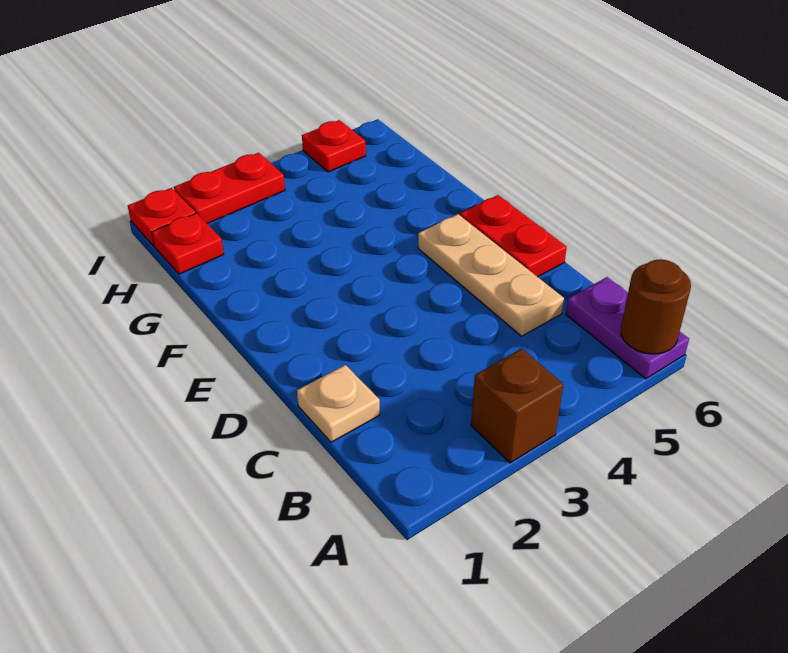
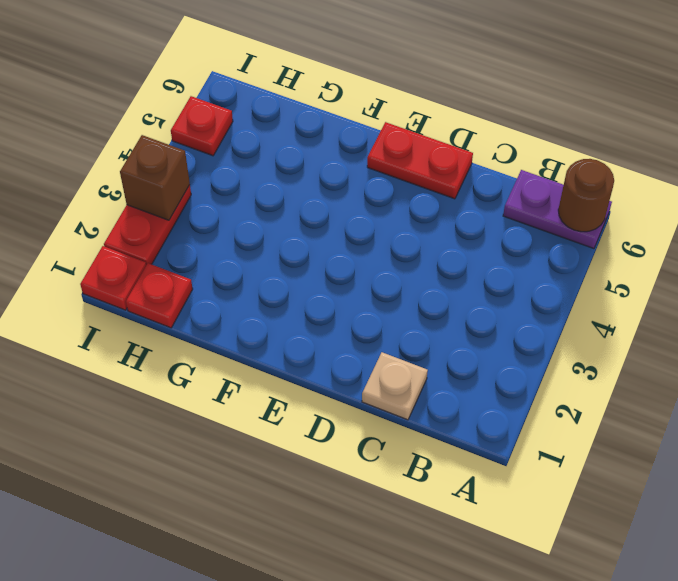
brown 1x1 brick [471,349,563,463] -> brown 1x1 brick moved to [120,135,190,220]
tan 1x3 plate [418,214,564,336] -> none

